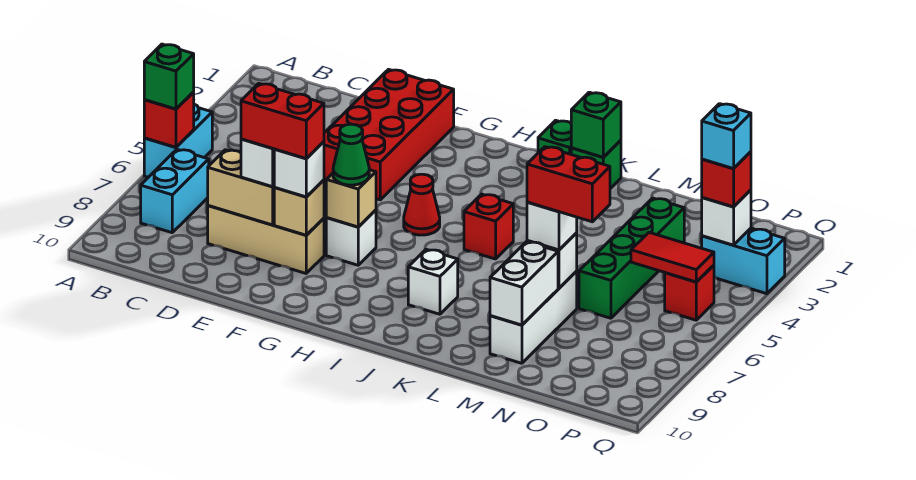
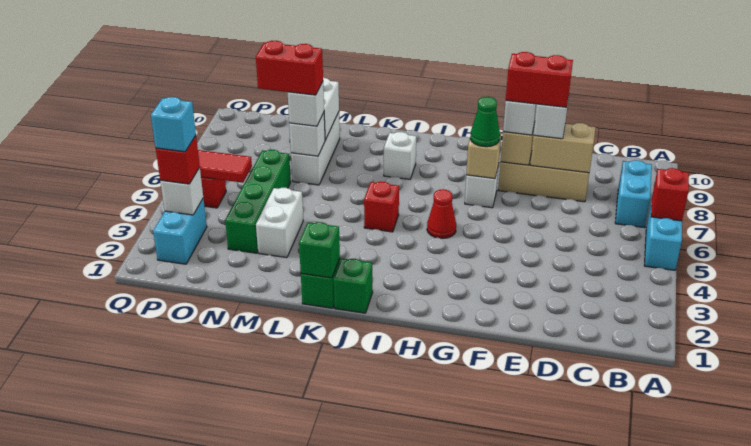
green 1x1 brick [144,44,194,109] -> none
red 2x4 brick [324,70,454,200] -> none
none -> white 1x2 brick [256,188,303,258]
cyan 1x2 brick [702,228,785,294] -> cyan 1x2 brick turned to [153,198,207,264]

